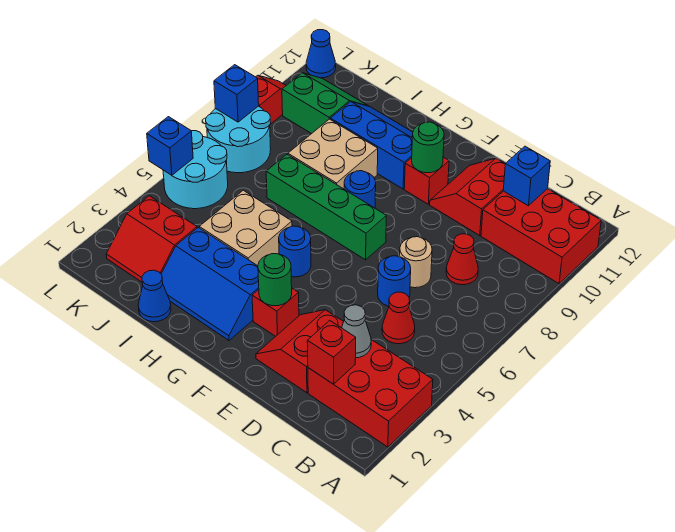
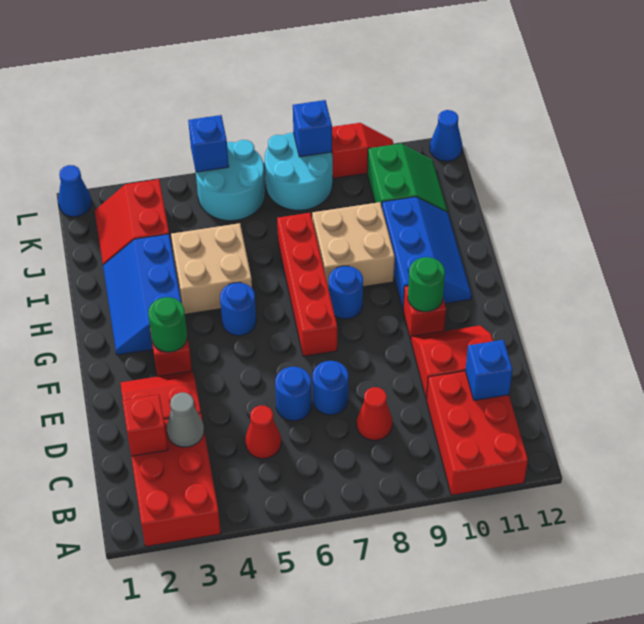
tan 1x1 round brick [400,237,432,288] -> blue 1x1 round brick [313,361,348,415]
green 1x4 brick [266,154,386,260] -> red 1x4 brick [277,213,337,356]
blue 1x1 cone [138,270,171,322] -> blue 1x1 cone moved to [58,165,92,217]

